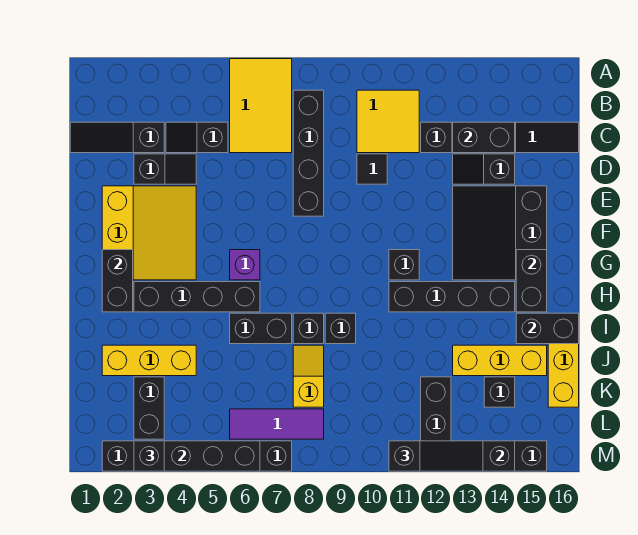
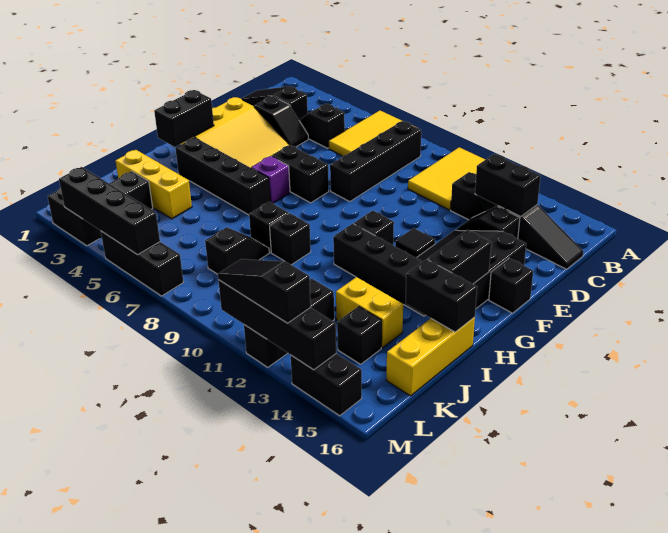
yellow 2x2 tile [357,90,419,153] -> yellow 2x3 tile [408,147,485,210]
black 1x1 tile [357,154,387,184] -> black 1x1 tile moved to [395,228,435,258]
black 1x2 brick [230,313,292,344] -> black 1x2 brick moved to [271,145,329,203]
yellow 1x2 slope [293,345,324,407] -> black 1x2 slope [205,227,269,274]
yellow 1x3 brick [453,345,547,376] -> yellow 1x2 brick [336,277,403,348]
purple 1x3 tile [230,409,324,439] -> none
black 1x1 brick [134,441,164,471] -> black 1x1 brick moved to [489,258,533,313]
black 1x3 slope [389,441,483,471] -> black 1x3 slope turned to [218,259,311,323]

